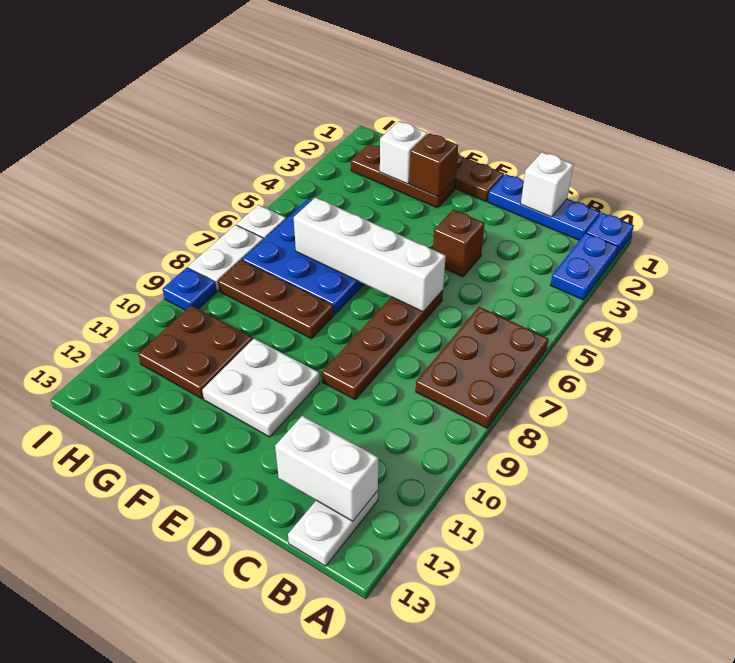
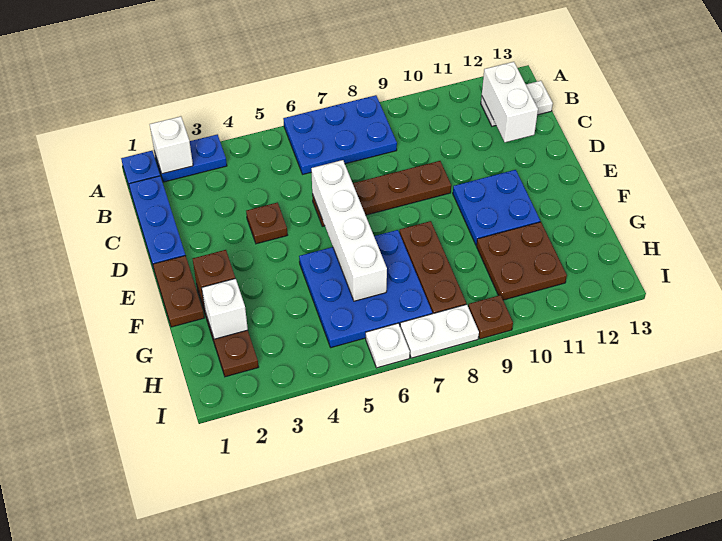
brown 2x3 plate [416,307,548,428] -> blue 2x3 plate [283,95,397,174]
white 1x1 brick [521,152,573,217] -> white 1x1 brick moved to [150,116,193,174]
brown 1x1 brick [433,210,485,277] -> brown 1x1 plate [246,203,287,244]
white 2x2 plate [202,339,320,437] -> blue 2x2 plate [453,170,540,245]
blue 1x1 plate [163,267,217,310] -> brown 1x1 plate [468,295,513,339]

